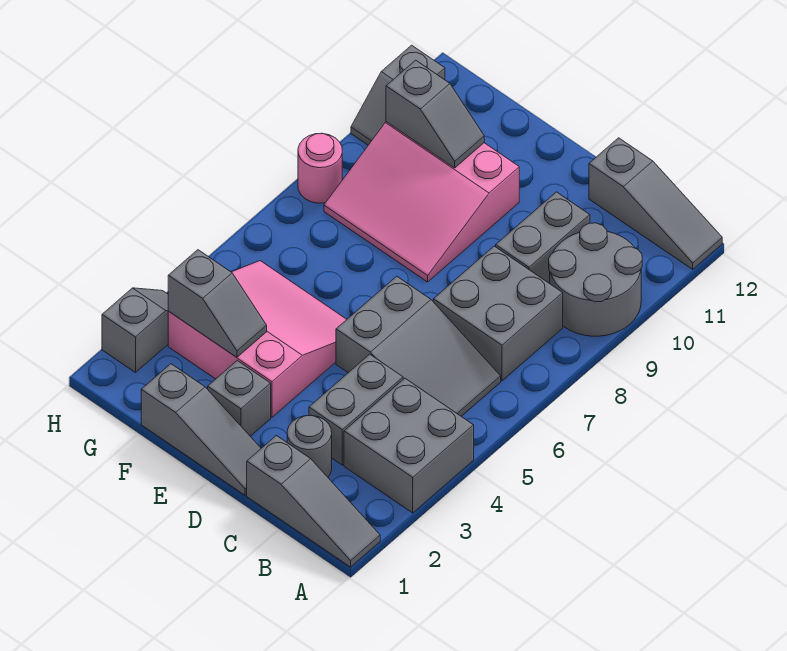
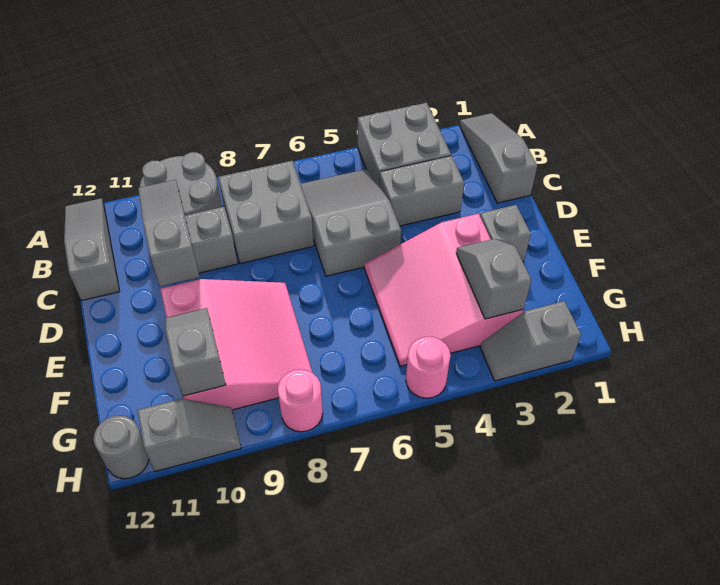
grey 1x1 round brick [287,415,332,477] -> grey 1x1 round brick moved to [94,416,149,479]
grey 1x3 slope [141,364,261,495] -> grey 1x3 slope moved to [138,180,199,287]
none -> pink 1x1 round brick [406,337,451,398]

